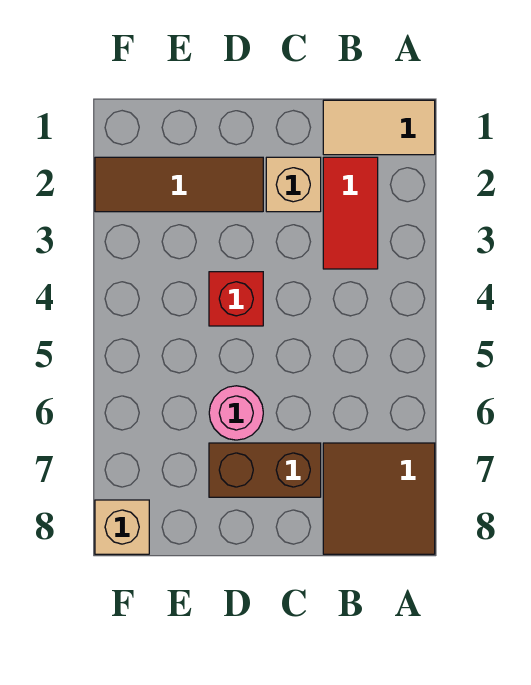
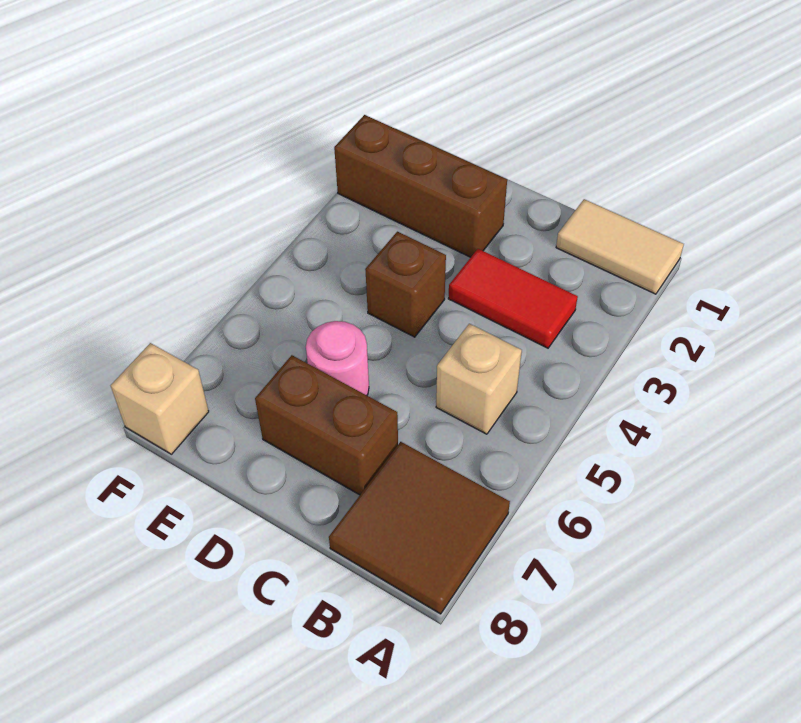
red 1x2 tile [323,157,378,269] -> red 1x2 tile turned to [448,249,578,348]
tan 1x1 brick [266,157,321,212] -> tan 1x1 brick moved to [436,324,522,434]
brown 1x3 tile [95,157,263,212] -> brown 1x3 brick [334,115,507,257]
red 1x1 brick [209,272,263,326] -> brown 1x1 brick [365,232,446,337]

